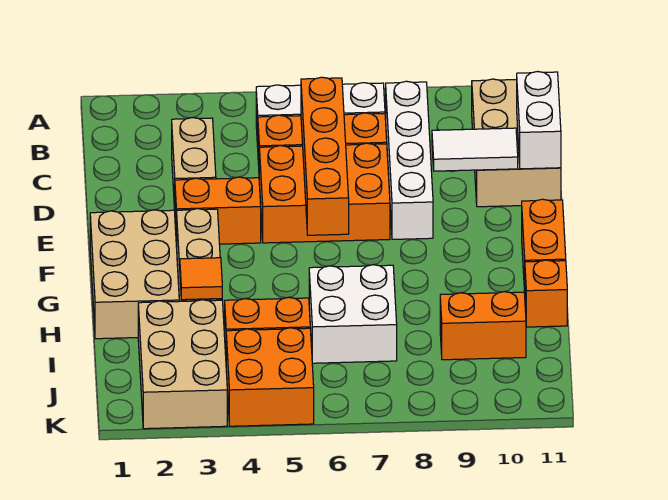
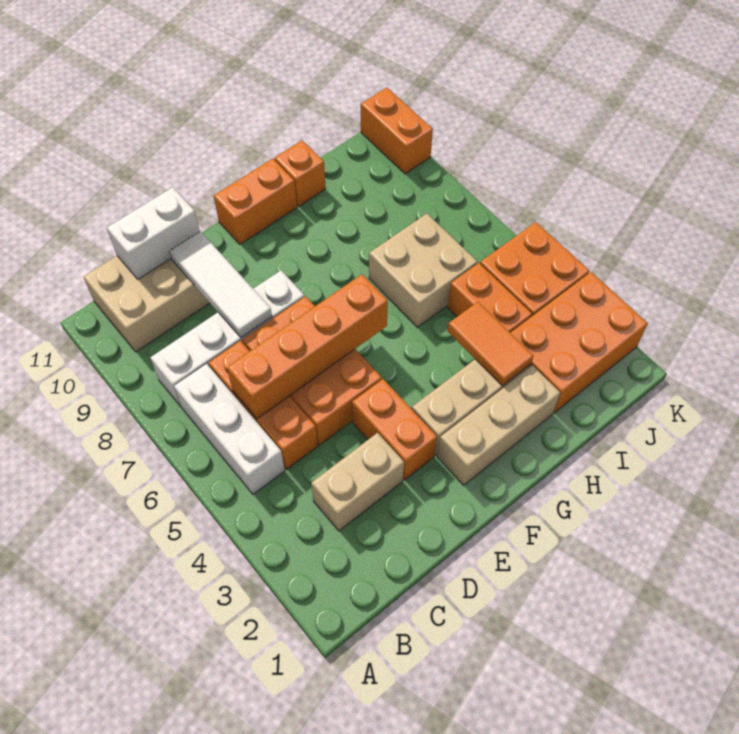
white 1x2 tile [432,128,518,171] -> white 1x3 tile [169,232,272,338]
tan 2x3 brick [90,210,179,339] -> tan 1x3 brick [437,366,560,485]
orange 1x1 tile [180,258,222,300] -> orange 1x2 tile [448,302,533,386]
white 2x2 brick [309,265,397,363] -> tan 2x2 brick [369,214,477,327]
tan 2x3 brick [138,300,227,429] -> orange 2x3 brick [510,272,648,413]
orange 1x2 brick [440,292,526,360] -> orange 1x2 brick moved to [361,88,433,174]

